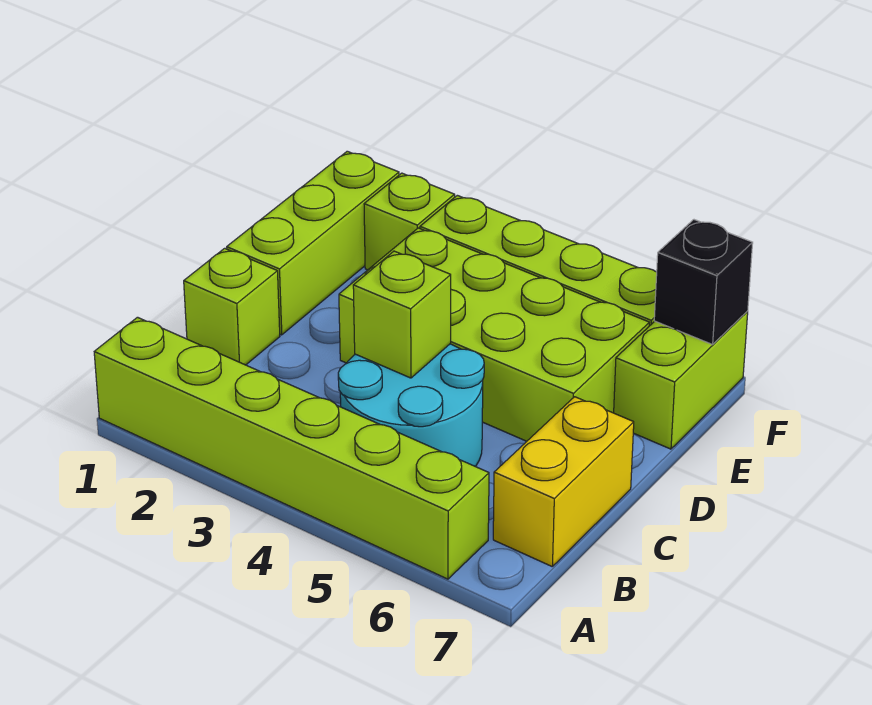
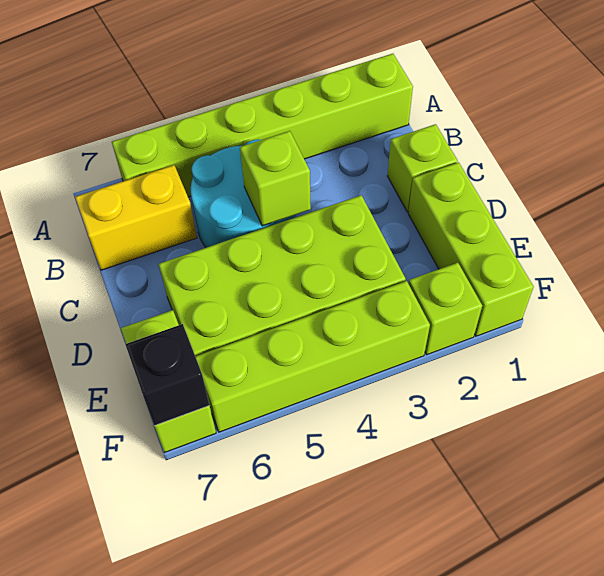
yellow 1x2 brick [493,397,634,566] -> yellow 1x2 brick turned to [75,165,197,270]

